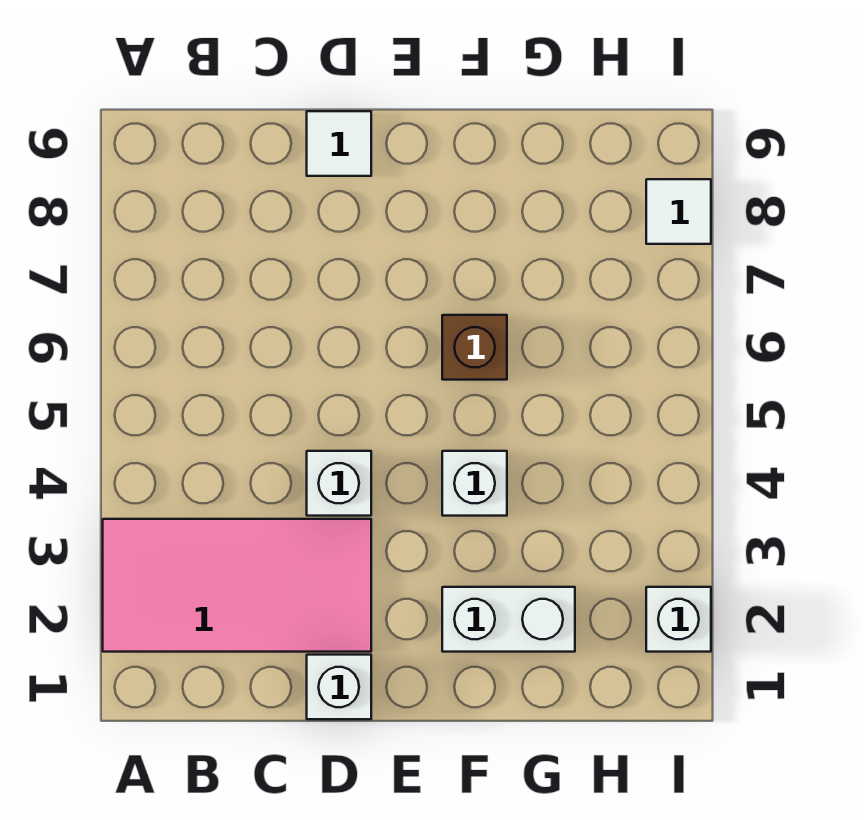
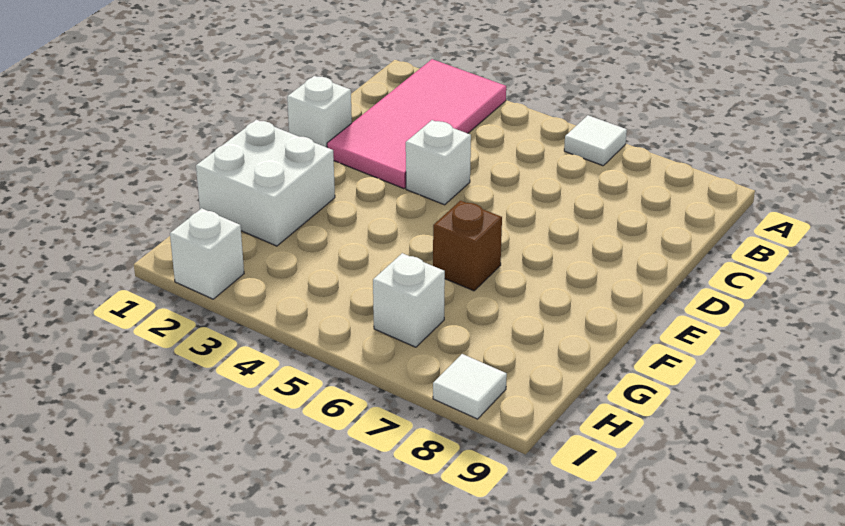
white 1x1 tile [307,111,371,176] -> white 1x1 tile moved to [564,115,627,166]
white 1x2 brick [442,587,575,652] -> white 2x2 brick [196,120,335,246]
white 1x1 brick [442,451,507,516] -> white 1x1 brick moved to [373,253,445,347]

